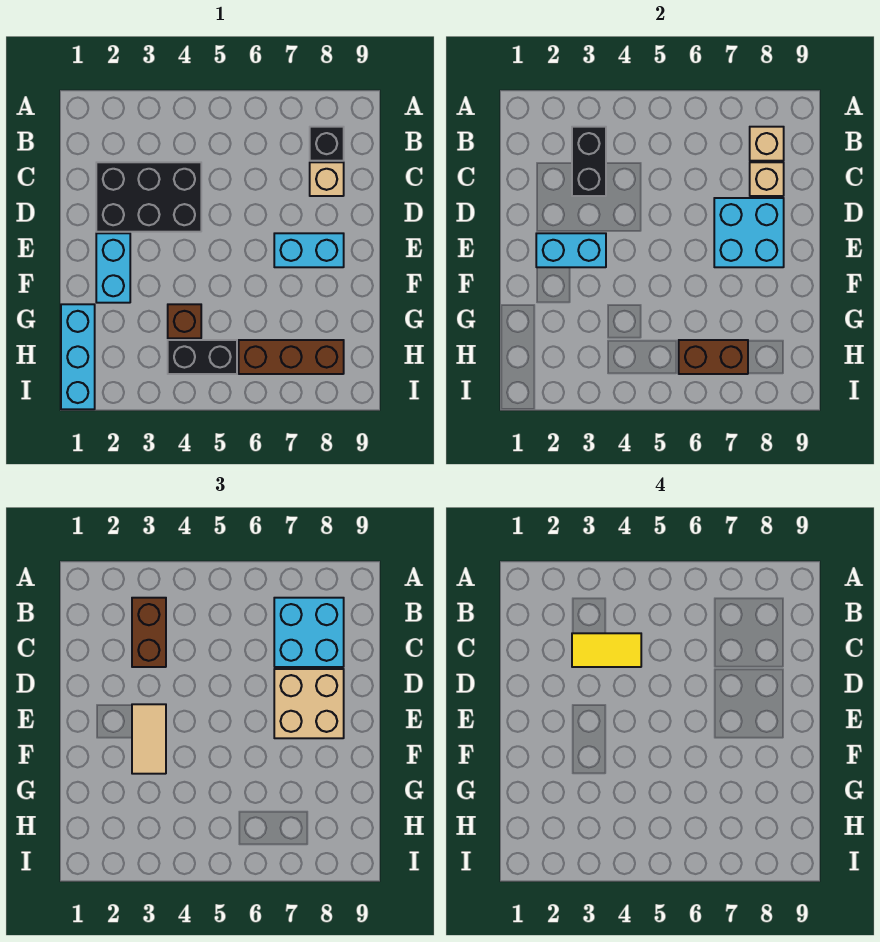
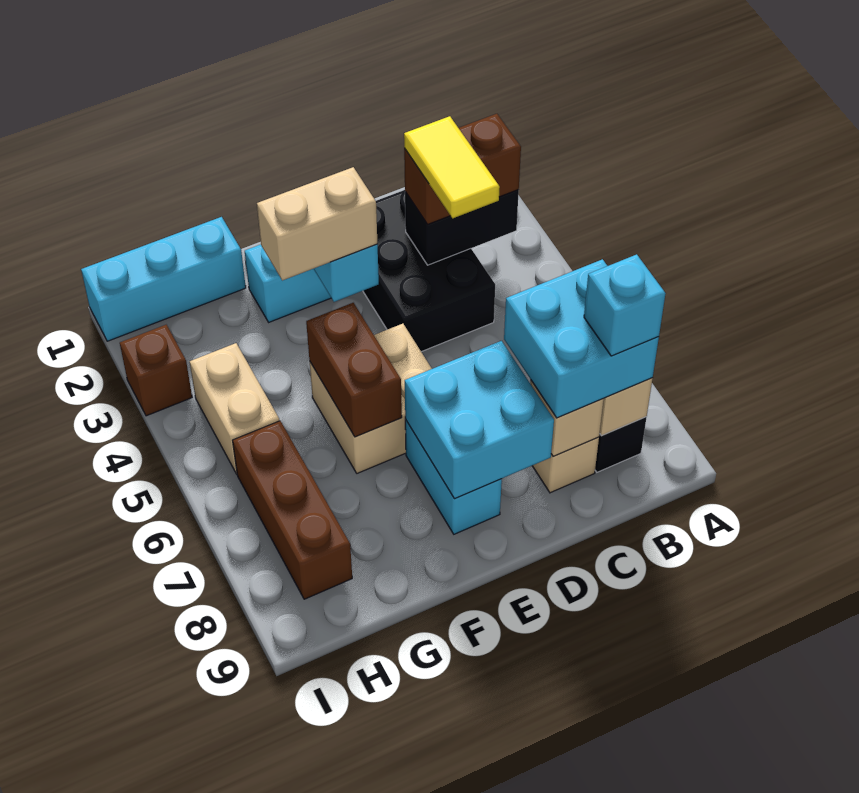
none -> cyan 1x1 brick [584,254,666,356]
tan 2x2 brick [274,669,344,738] -> tan 2x2 brick moved to [310,324,432,473]
tan 1x2 tile [132,704,166,774] -> tan 1x2 brick [257,167,377,280]
brown 1x1 brick [168,304,201,338] -> brown 1x1 brick moved to [120,325,192,416]
black 1x2 brick [168,340,237,374] -> tan 1x2 brick [190,343,279,474]
brown 1x2 brick [679,340,748,374] -> brown 1x2 brick moved to [306,303,402,437]

